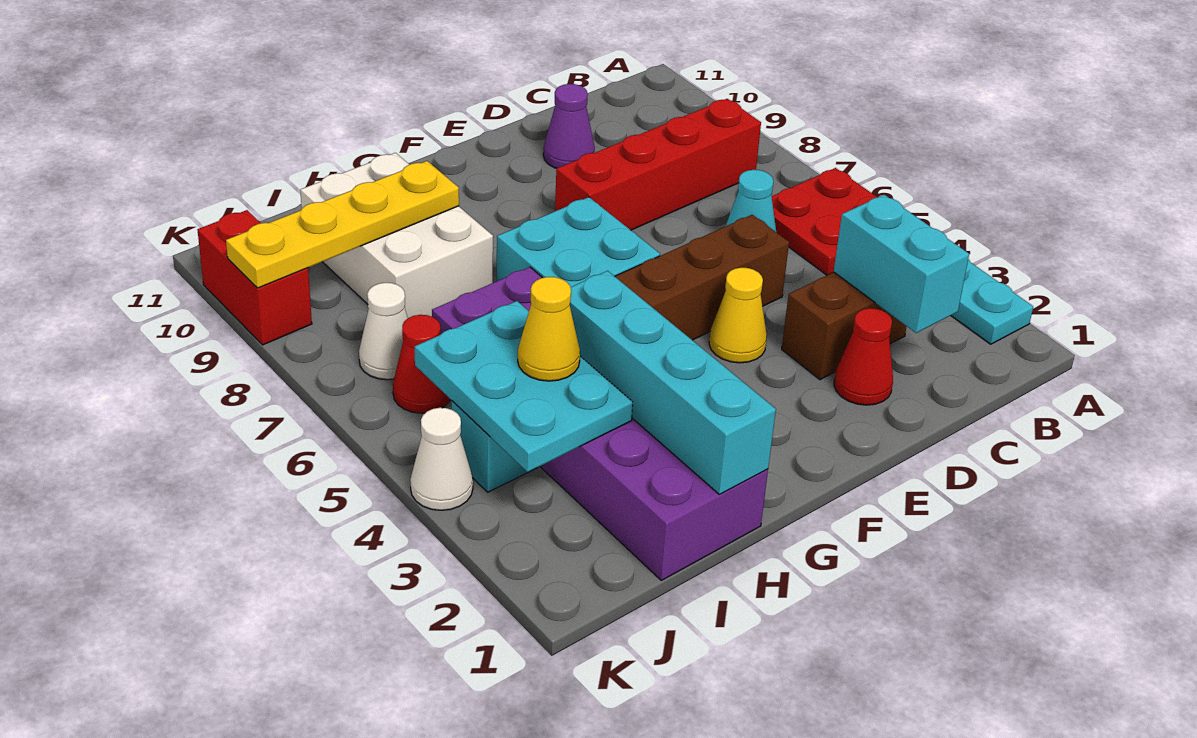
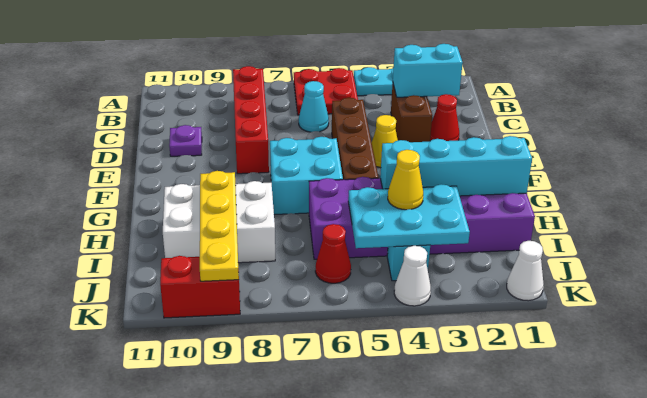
purple 1x1 cone [543,84,595,168] -> purple 1x1 plate [169,125,202,156]
white 1x1 cone [359,283,408,380] -> white 1x1 cone moved to [507,241,544,301]

